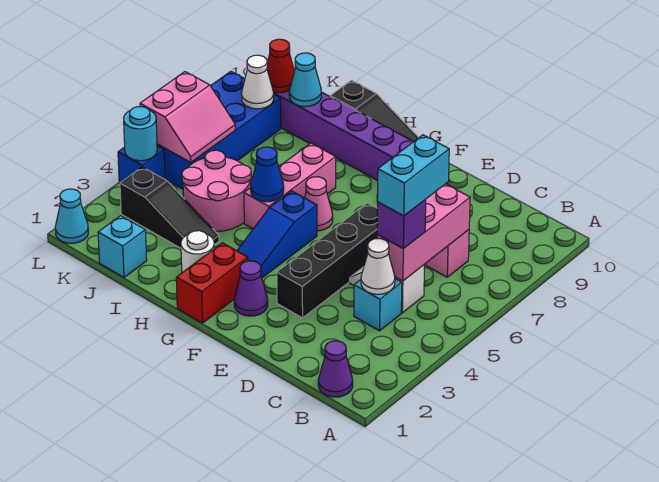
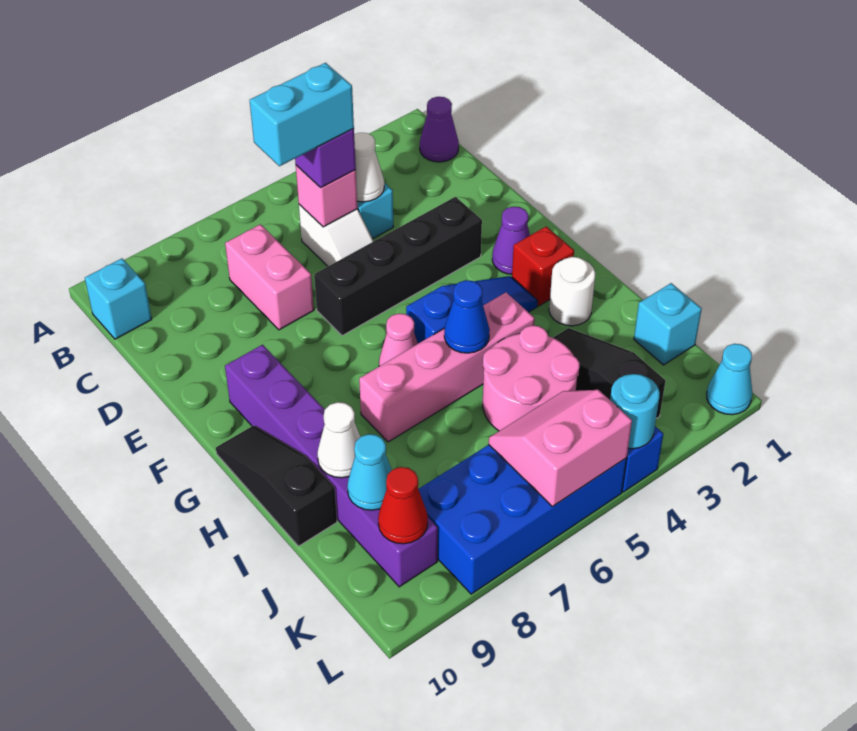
none -> cyan 1x1 brick [85,259,152,339]
pink 1x3 brick [377,184,470,281] -> pink 1x1 brick [296,165,357,227]
red 1x2 brick [176,243,248,323] -> red 1x1 brick [512,227,574,306]
pink 1x3 brick [244,143,336,229] -> pink 1x4 brick [359,293,535,442]
white 1x1 cone [241,55,274,109] -> white 1x1 cone moved to [317,402,360,478]

